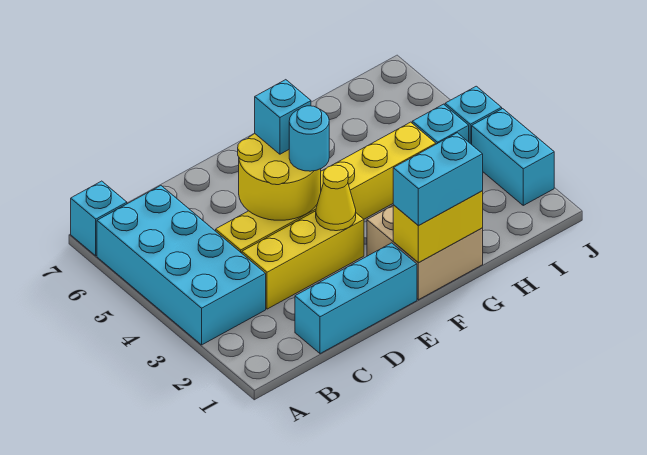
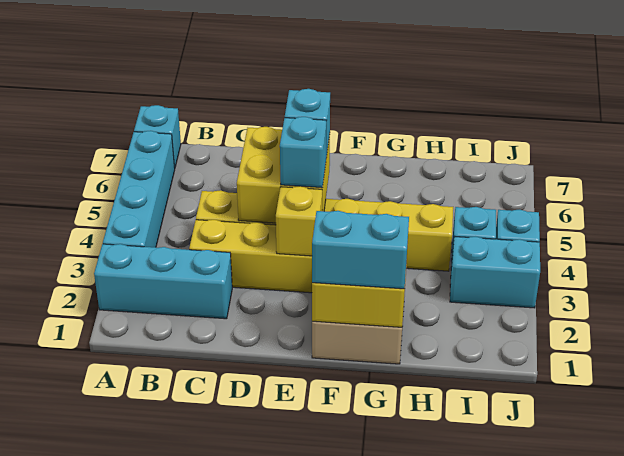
cyan 2x4 brick [97,186,266,345] -> cyan 1x4 brick [103,131,175,247]
cyan 1x3 brick [295,243,417,354] -> cyan 1x3 brick moved to [94,244,232,319]
yellow 2x2 round brick [238,134,321,220] -> yellow 2x2 brick [237,127,330,223]
yellow 1x1 cone [316,165,356,231] -> yellow 1x1 brick [276,186,322,256]
cyan 1x1 round brick [289,106,329,171] -> cyan 1x1 brick [280,117,326,188]
cyan 1x2 brick [472,109,554,205] -> cyan 1x2 brick turned to [450,236,540,308]

